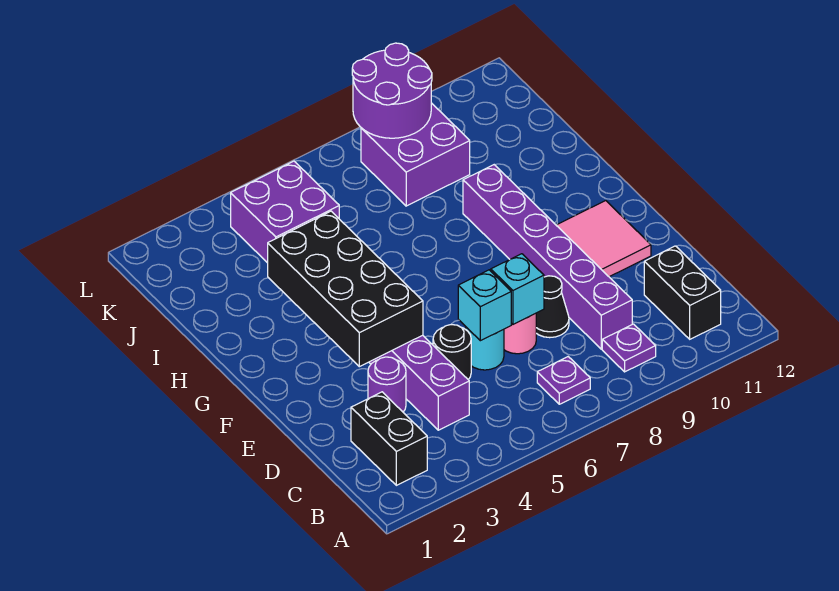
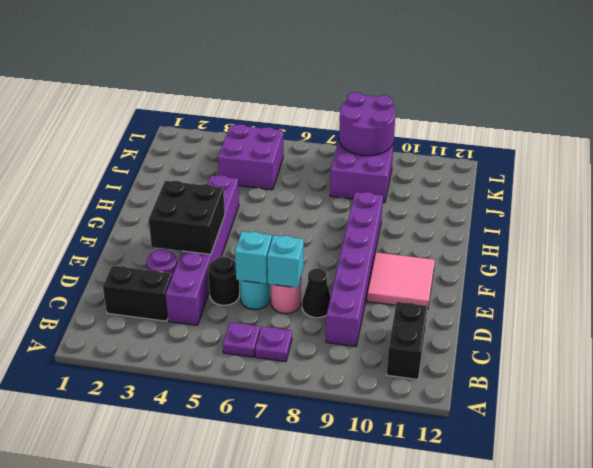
black 1x2 brick [351,392,427,485] -> black 1x2 brick turned to [103,266,172,321]
purple 1x1 plate [602,324,656,372] -> purple 1x1 plate moved to [223,322,260,357]
black 2x4 brick [268,211,423,367] -> black 2x2 brick [149,181,225,255]

